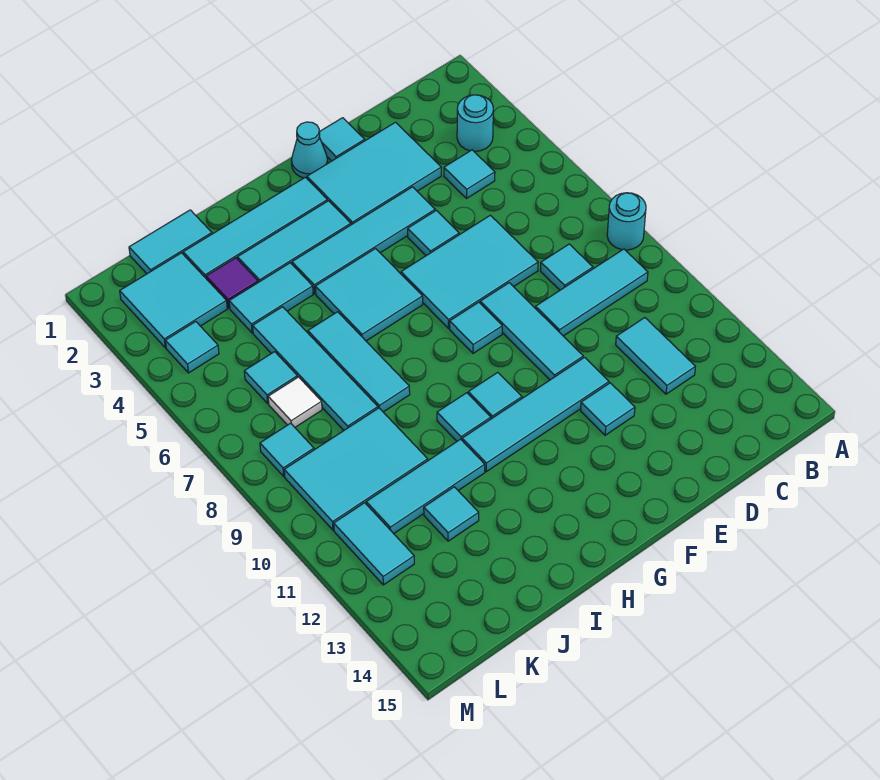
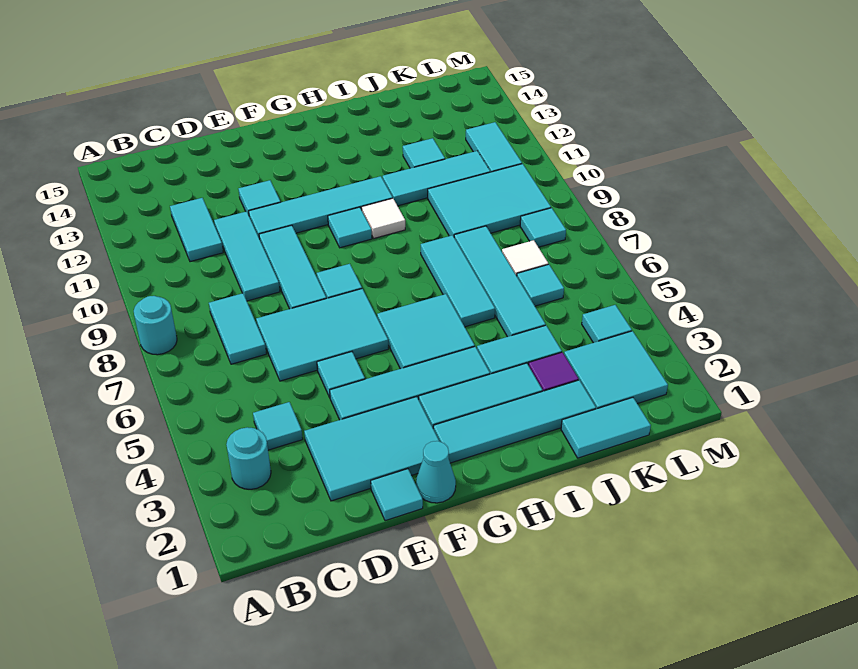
cyan 1x3 tile [535,249,648,336] -> cyan 1x3 tile turned to [214,211,280,301]
cyan 1x1 tile [540,244,593,290] -> cyan 1x2 tile [209,293,266,364]
cyan 1x1 tile [437,393,491,441] -> white 1x1 tile [362,198,405,238]

